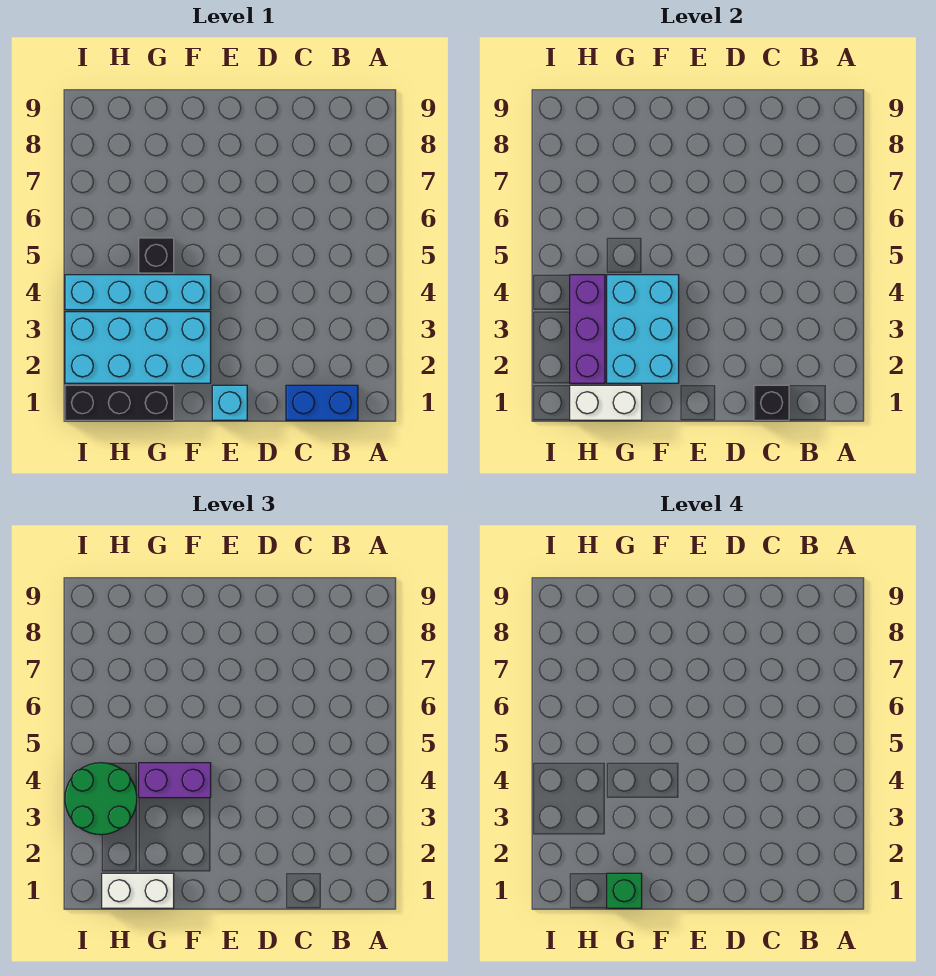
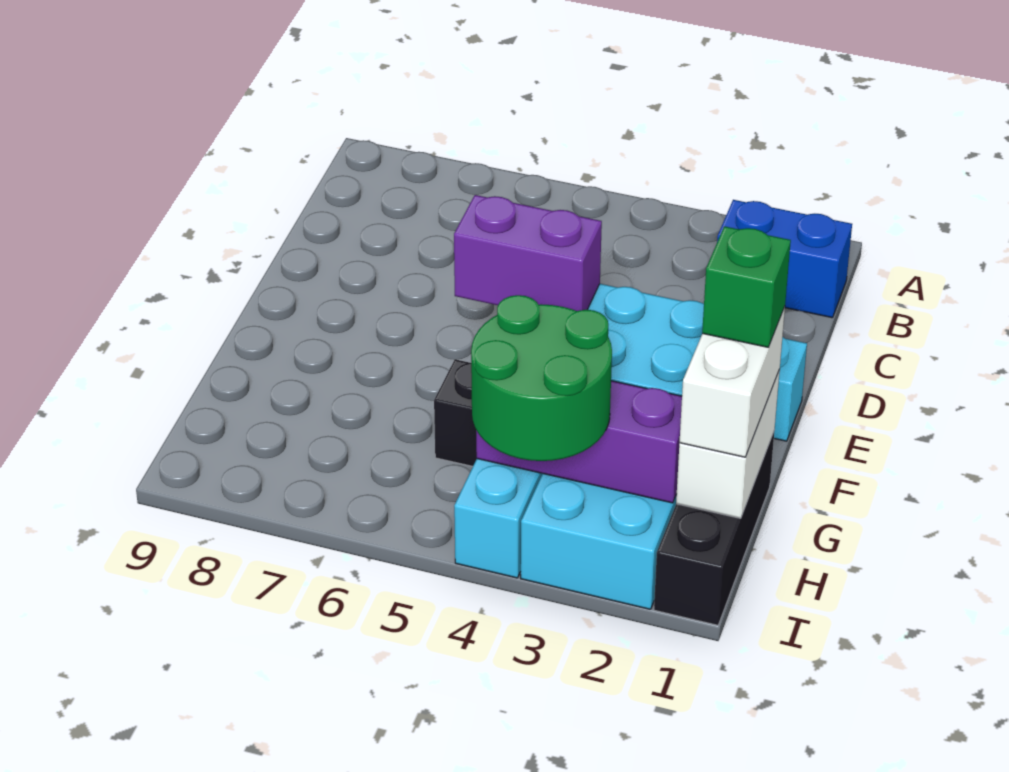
blue 1x2 brick [286,385,358,420] -> blue 1x2 brick turned to [717,200,852,318]
black 1x1 brick [754,385,789,420] -> none
purple 1x2 brick [139,763,211,798] -> purple 1x2 brick turned to [454,195,602,311]

